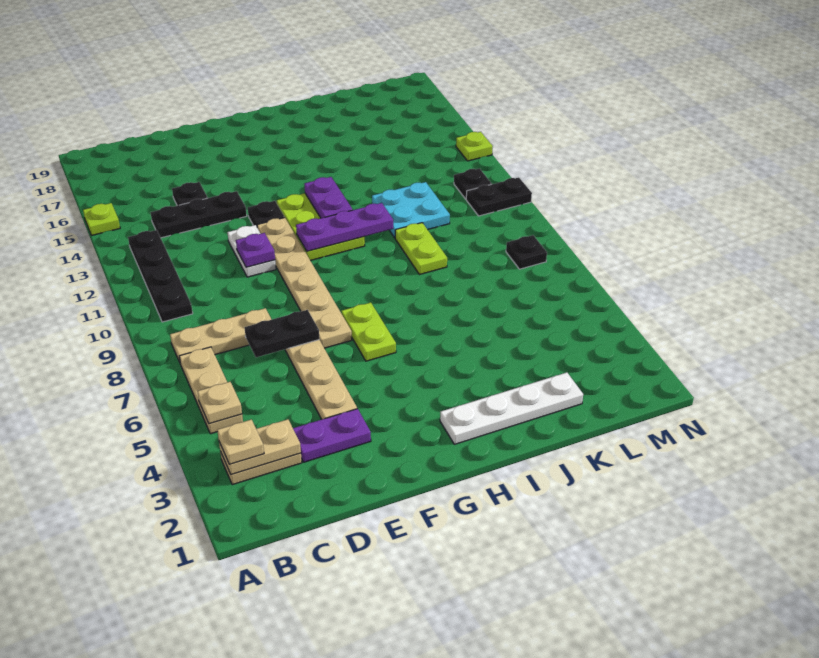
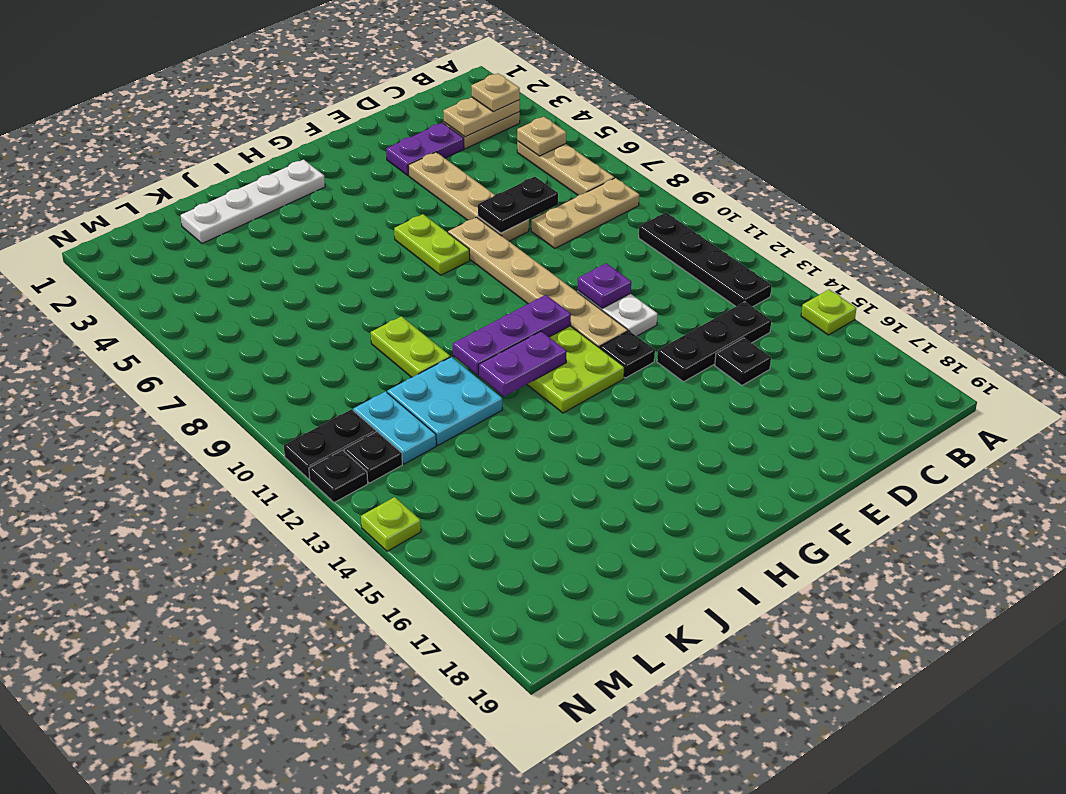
purple 1x2 plate [304,177,353,218] -> purple 1x2 plate turned to [479,331,566,397]
none -> cyan 1x2 plate [353,392,436,464]
black 1x1 plate [506,235,547,269] -> black 1x1 plate moved to [309,450,368,503]

